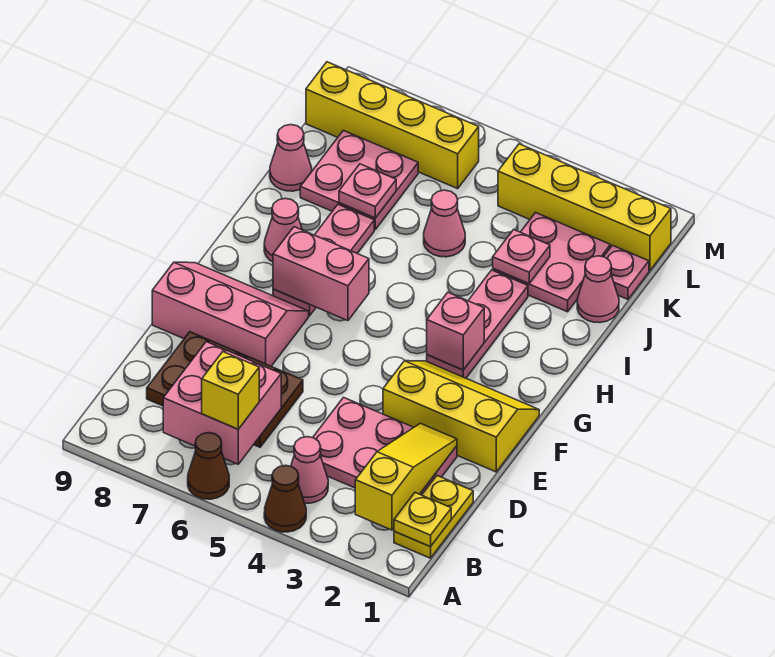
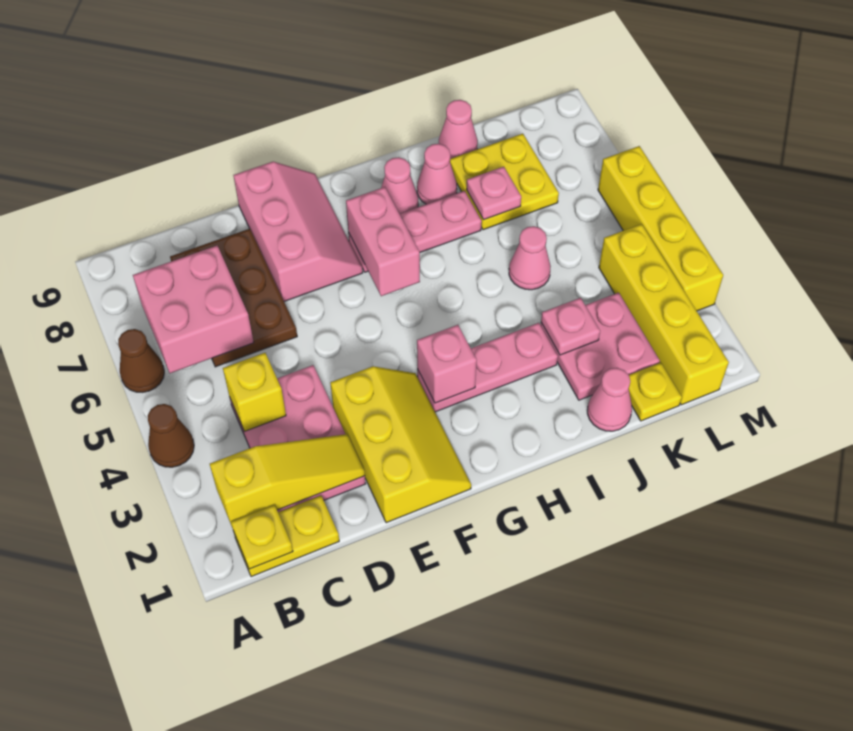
pink 1x1 cone [291,437,328,503] -> pink 1x1 cone moved to [417,144,457,204]
yellow 1x1 brick [202,352,259,429] -> yellow 1x1 brick moved to [223,353,286,432]
pink 2x2 plate [300,130,418,229] -> yellow 2x2 plate [450,134,559,230]
pink 1x1 plate [604,245,649,299] -> yellow 1x1 plate [629,363,682,421]
yellow 1x4 brick [306,62,479,189] -> yellow 1x4 brick moved to [598,146,723,311]

